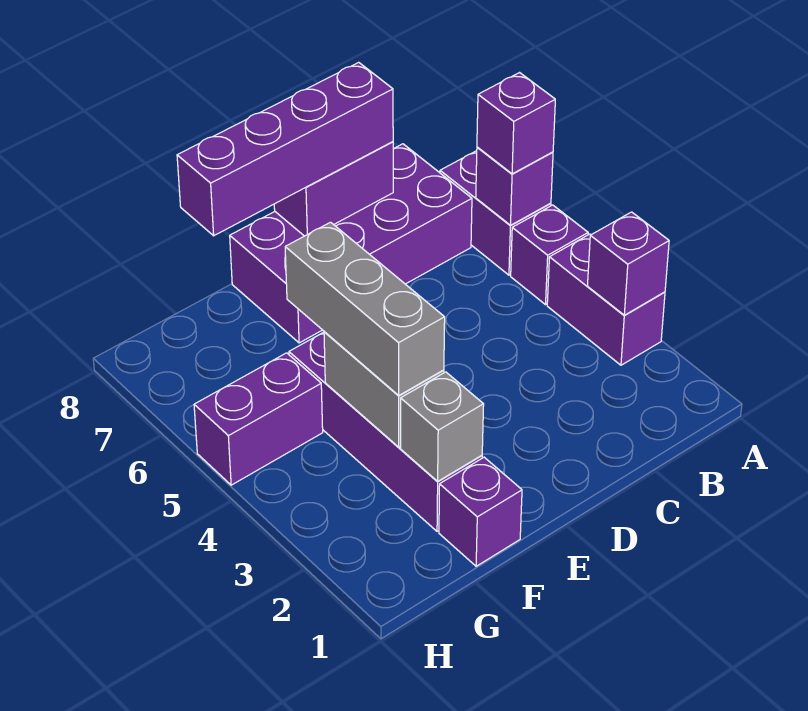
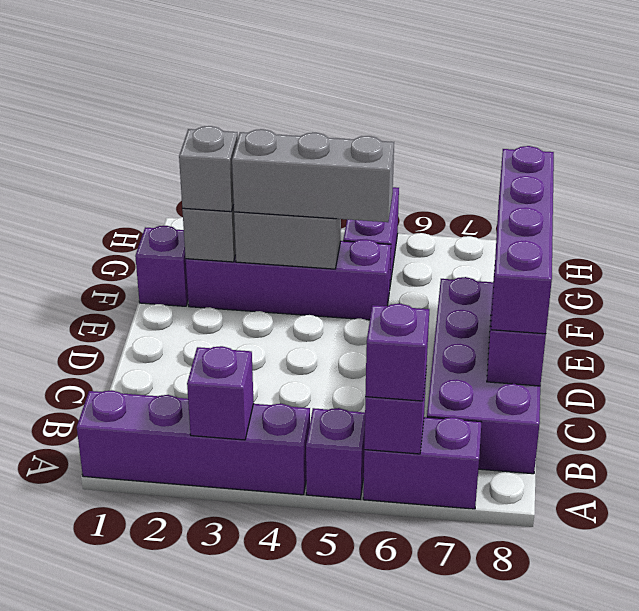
purple 1x2 brick [547,234,665,365] -> purple 1x4 brick [77,390,310,495]
none -> grey 1x1 brick [179,126,238,212]

